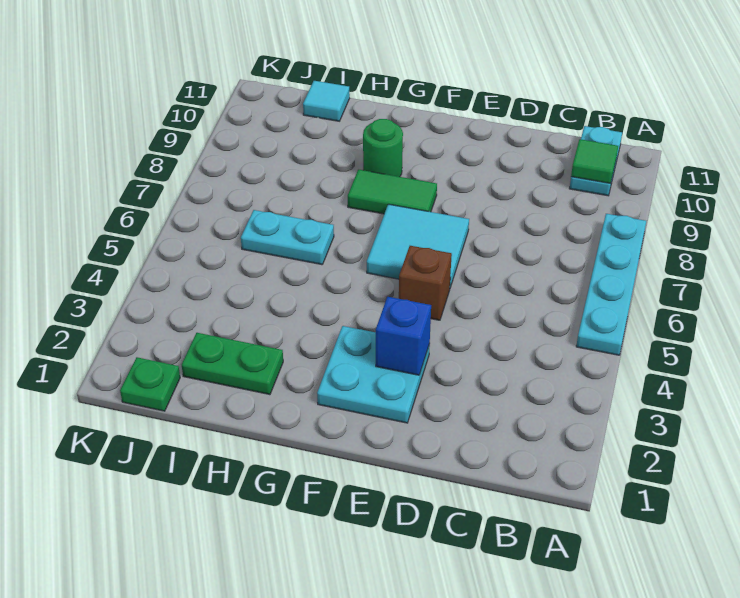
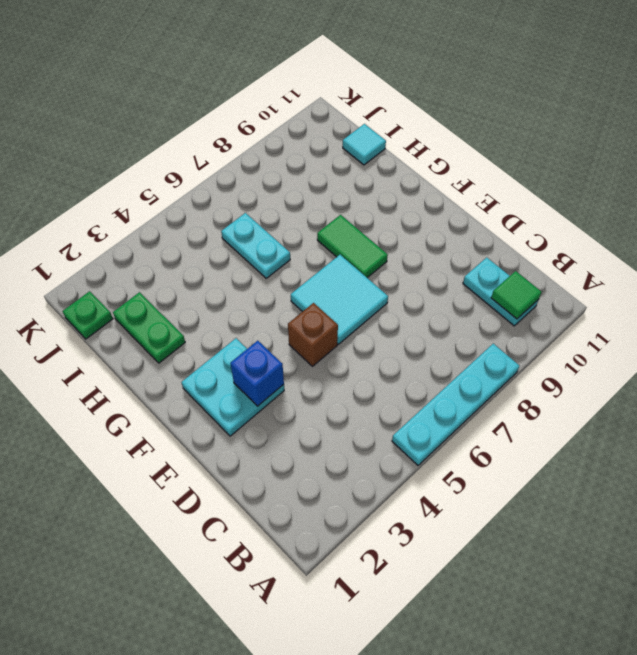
cyan 1x2 plate [570,126,622,196] -> cyan 1x2 plate turned to [463,257,538,326]
green 1x1 round brick [363,119,403,177] -> none

